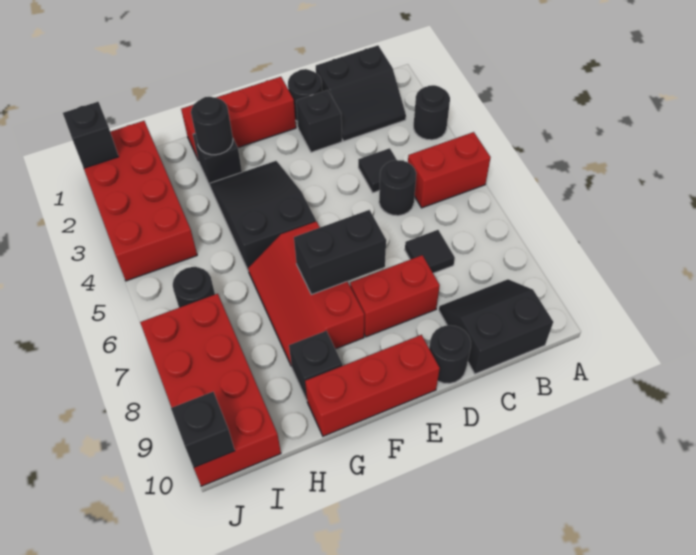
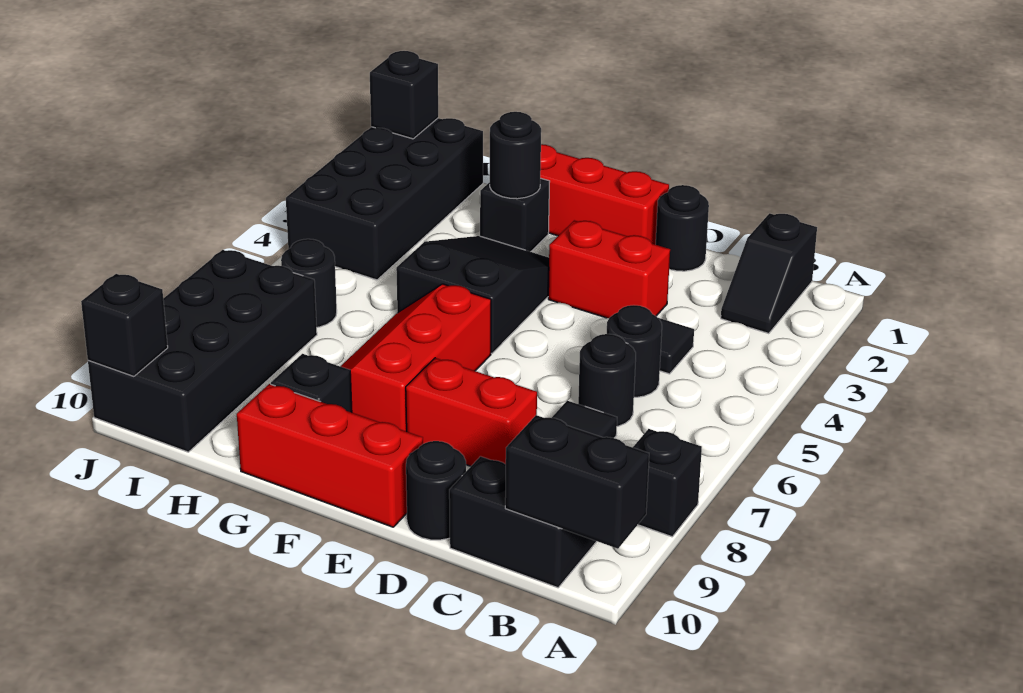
black 1x1 round brick [414,85,450,140] -> black 1x1 round brick moved to [578,334,636,426]
red 1x2 brick [408,132,491,208] -> red 1x2 brick moved to [548,220,670,318]
black 2x2 slope [316,45,406,141] -> black 1x2 slope [721,213,817,334]
black 1x1 brick [296,90,342,152] -> black 1x1 brick moved to [633,429,702,537]
black 1x2 brick [294,210,386,295] -> black 1x2 brick moved to [505,415,649,549]
red 2x4 brick [84,121,197,281] -> black 2x4 brick [286,118,483,280]
red 2x4 brick [140,294,281,486] -> black 2x4 brick [88,250,317,452]

